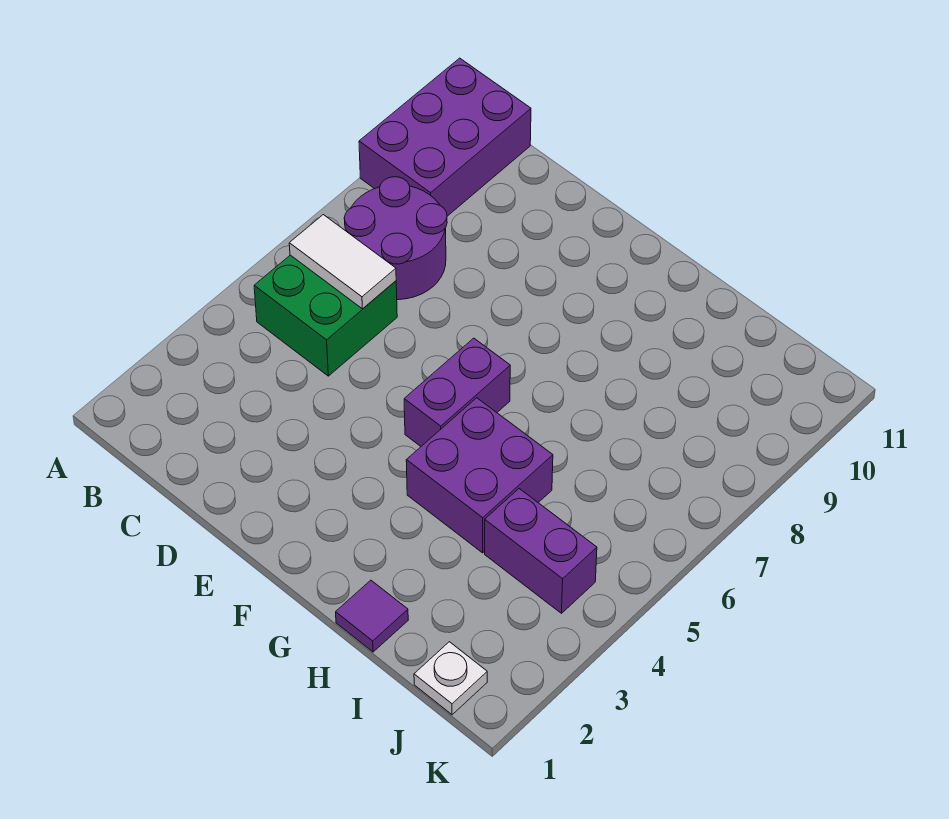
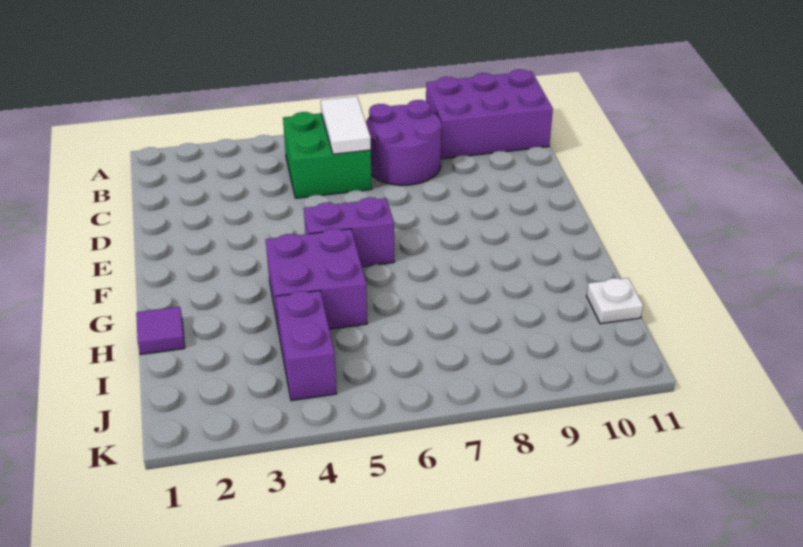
white 1x1 plate [414,642,487,715] -> white 1x1 plate moved to [587,278,643,324]

